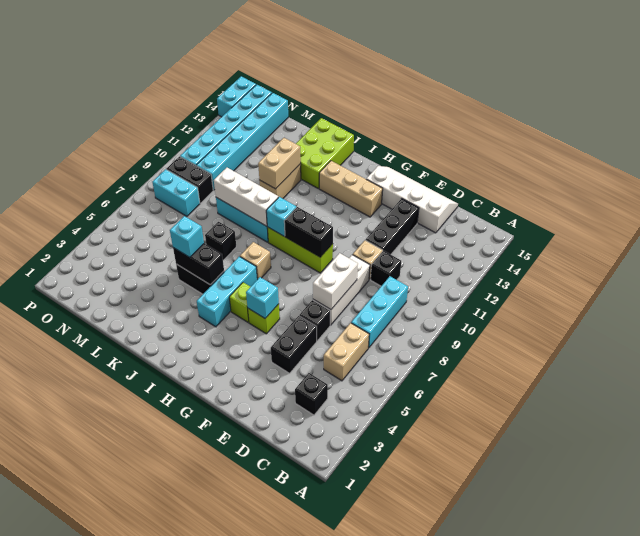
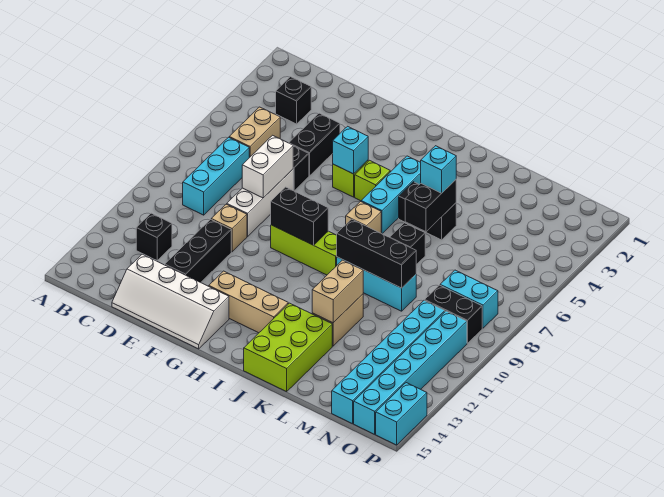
black 1x1 brick [371,251,401,286] -> black 1x1 brick moved to [136,213,172,260]
cyan 1x1 brick [266,197,296,236] -> none
black 1x2 brick [173,244,224,285] -> black 1x2 brick turned to [405,180,456,232]
white 1x3 brick [214,168,278,226] -> black 1x3 brick [337,219,416,288]

